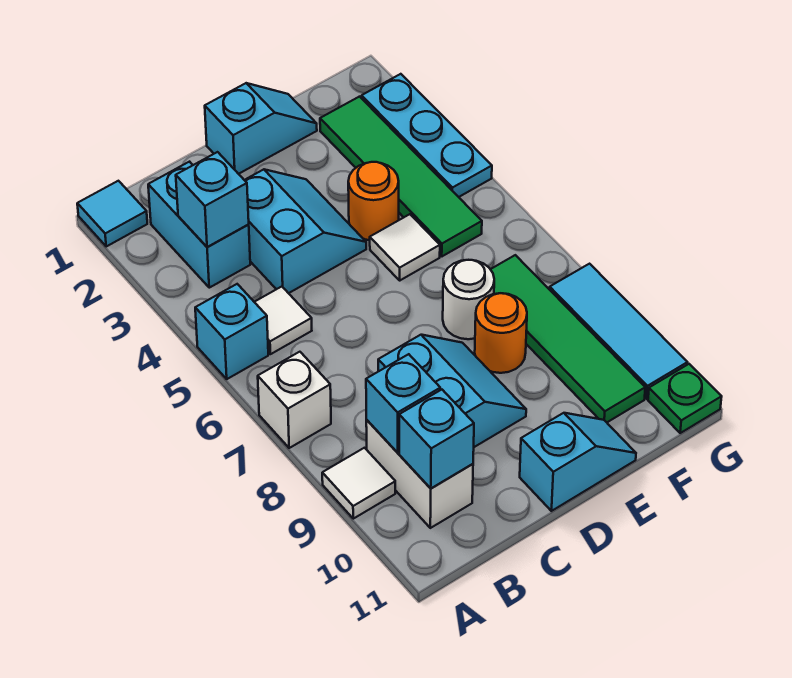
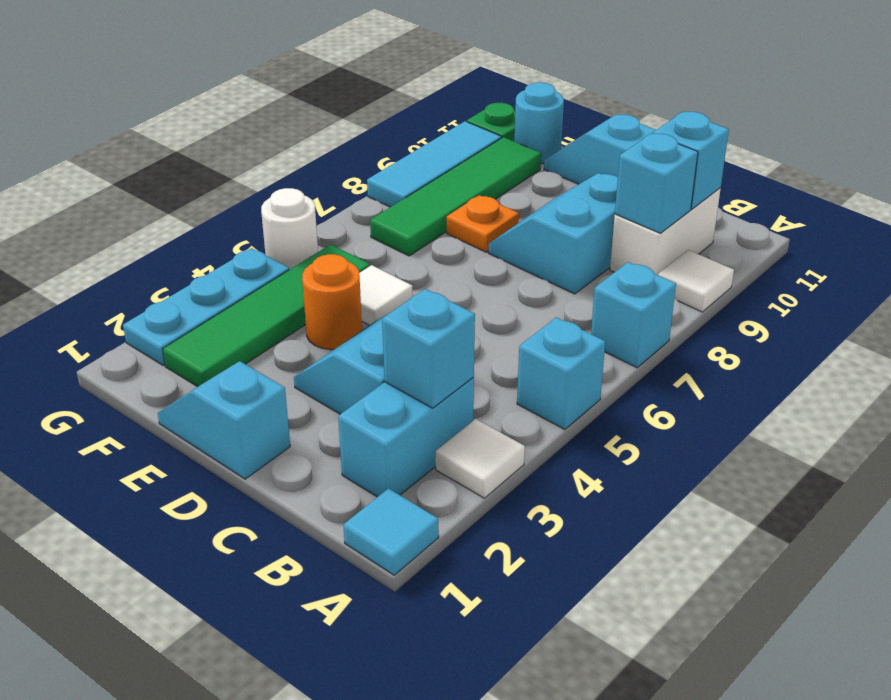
white 1x1 brick [258,352,331,448] -> cyan 1x1 brick [591,262,676,368]
white 1x1 tile [255,287,312,354] -> white 1x1 tile moved to [435,419,525,498]
white 1x1 round brick [443,260,494,339] -> white 1x1 round brick moved to [261,188,318,270]
orange 1x1 round brick [475,293,527,373] -> orange 1x1 plate [447,195,519,252]
none -> cyan 1x1 round brick [514,82,564,163]

